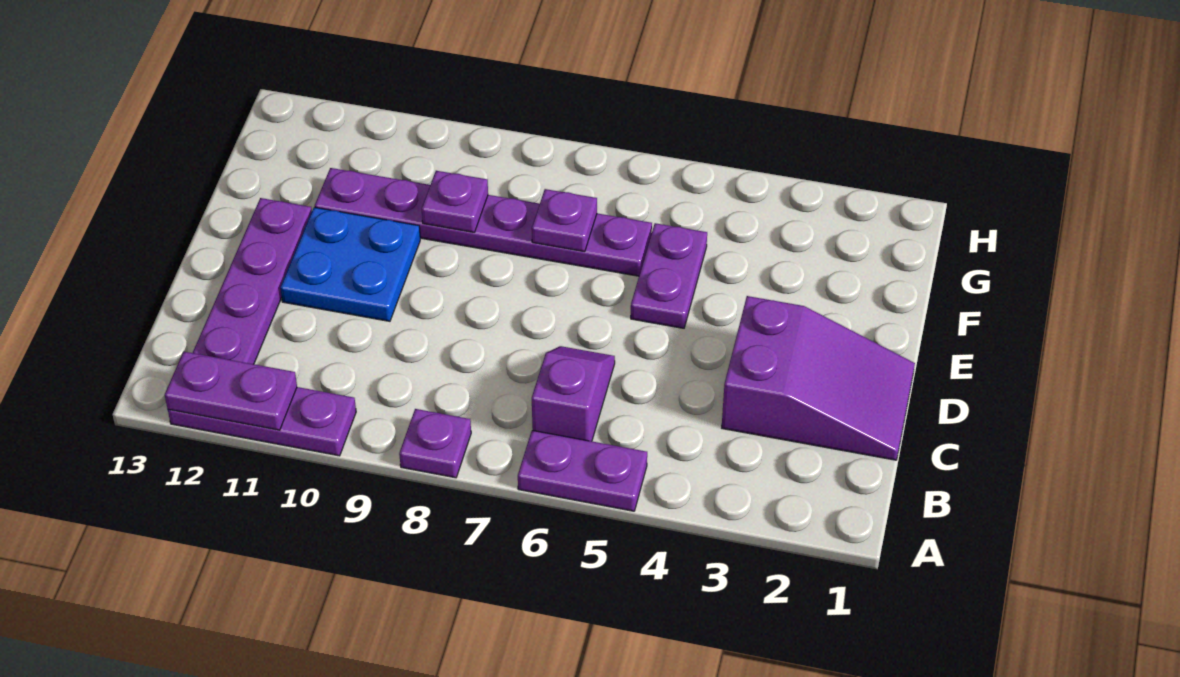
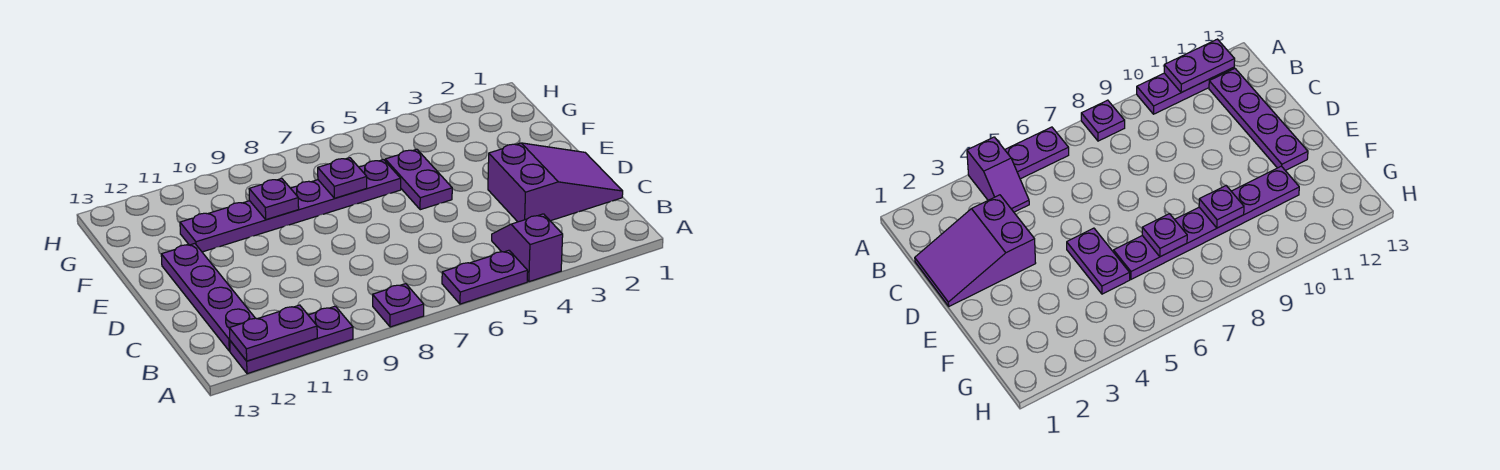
purple 1x2 slope [532,346,615,441] -> purple 1x2 slope moved to [492,214,563,282]
blue 2x2 plate [280,207,420,321] -> none

